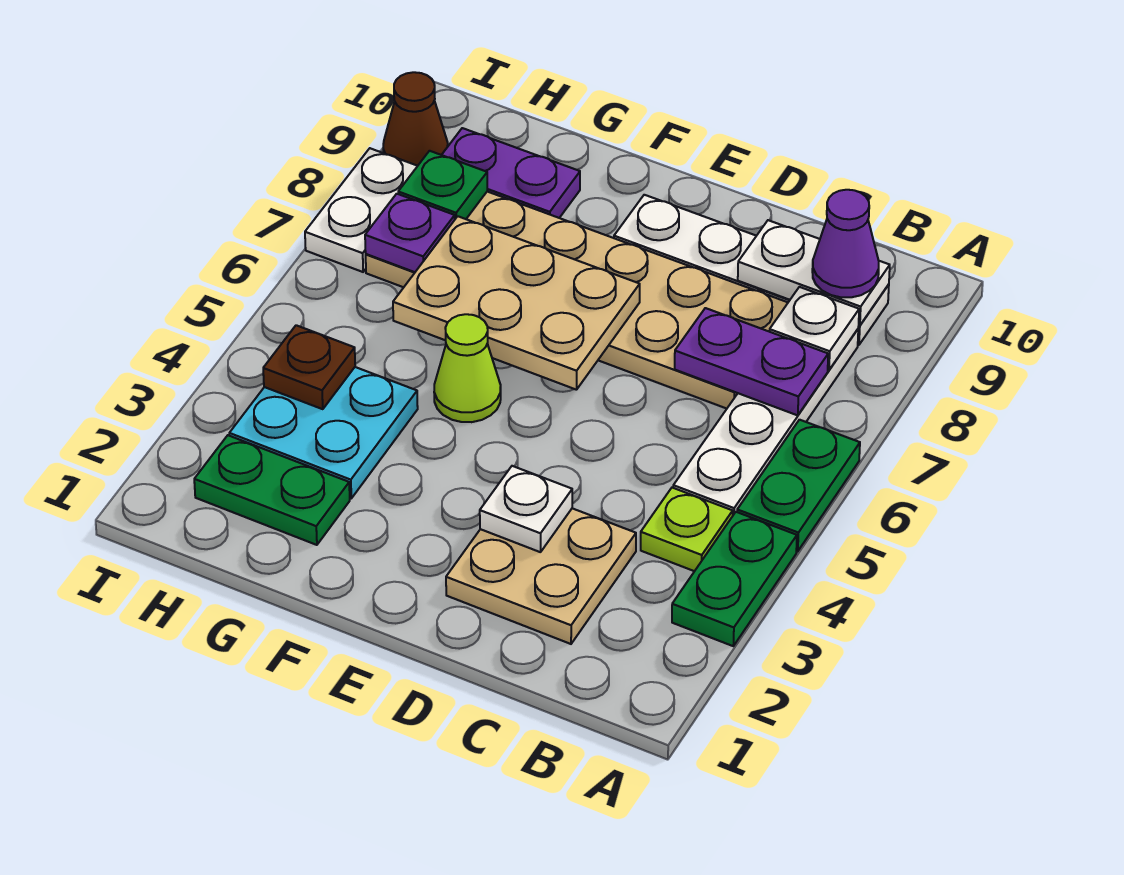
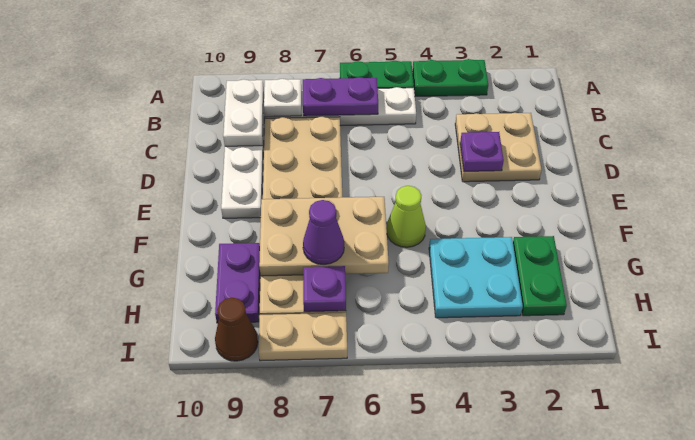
lime 1x1 plate [641,488,733,571] -> none
purple 1x2 plate [675,308,828,415] -> purple 1x2 plate turned to [303,77,378,116]
purple 1x1 cone [812,190,879,297] -> purple 1x1 cone moved to [303,200,344,264]
white 1x1 plate [480,466,572,552] -> purple 1x1 plate [460,132,504,171]
tan 2x3 plate [393,216,640,390] -> tan 2x3 plate turned to [259,197,389,276]
brown 1x1 plate [263,325,355,409] -> none
green 1x1 plate [398,151,487,219] -> none
white 1x2 plate [305,148,417,272] -> tan 1x2 plate [259,313,347,361]

